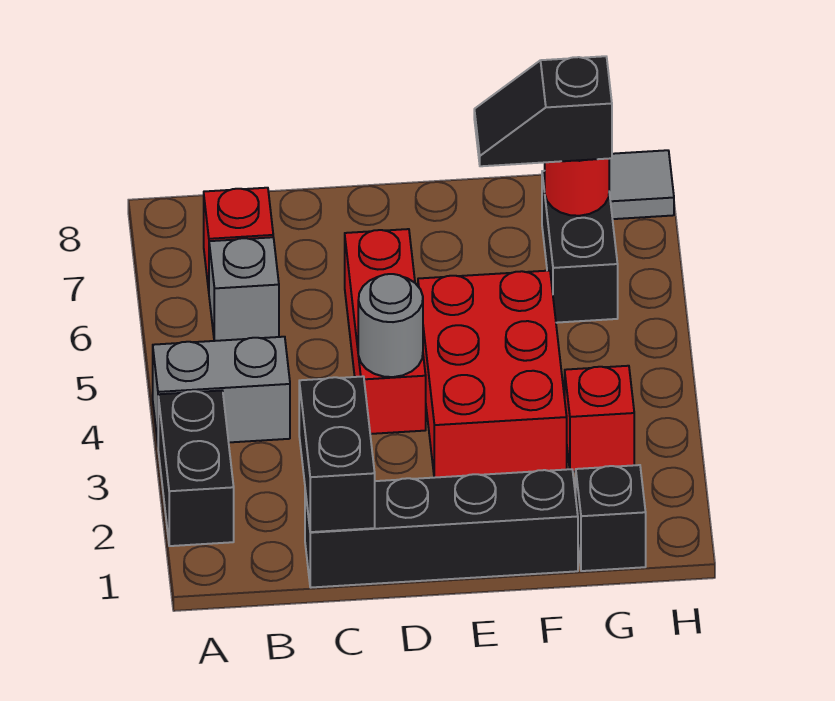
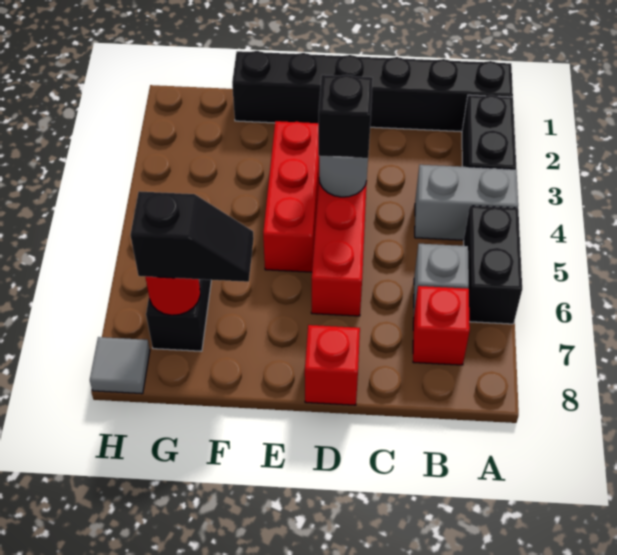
black 1x4 brick [305,469,578,588] -> black 1x6 brick [232,51,513,132]
black 1x2 brick [299,376,375,532] -> black 1x2 brick moved to [464,206,522,324]
red 2x3 brick [418,271,567,478] -> red 1x3 brick [263,121,319,272]
black 1x1 brick [576,465,646,571] -> black 1x1 brick moved to [318,75,373,158]
red 1x1 brick [565,366,634,472] -> red 1x1 brick moved to [305,325,360,405]

